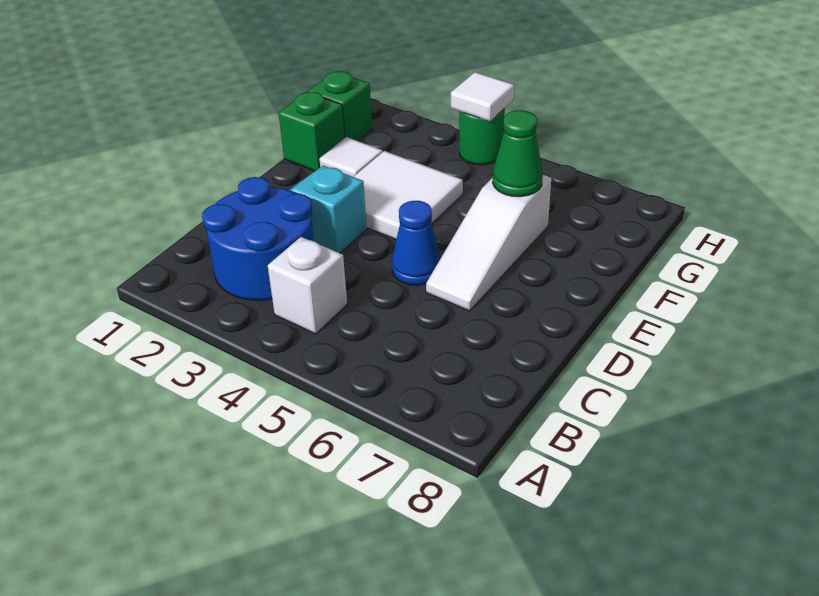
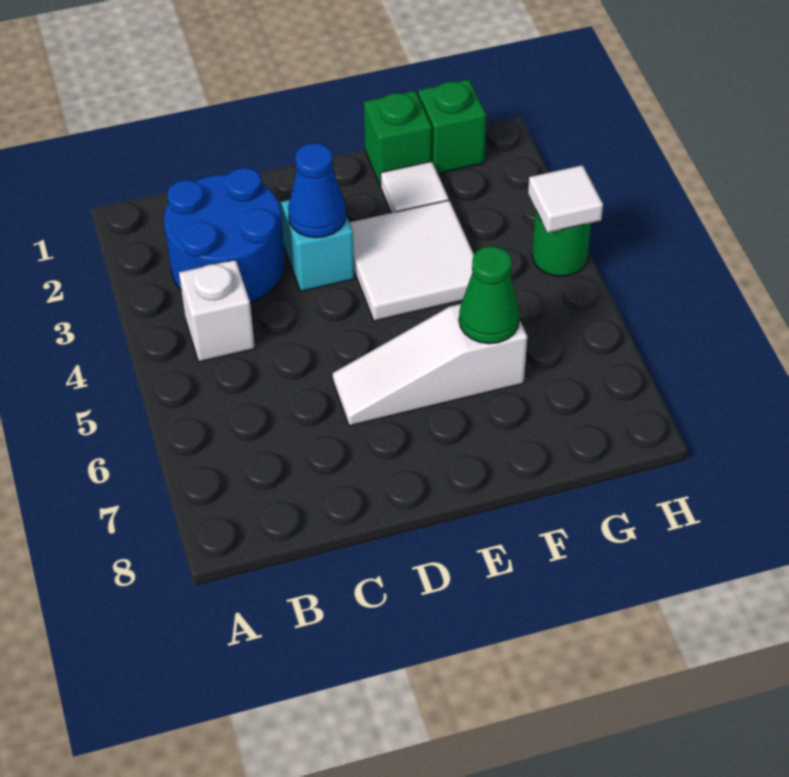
blue 1x1 cone [392,201,441,285] -> blue 1x1 cone moved to [288,143,346,238]

